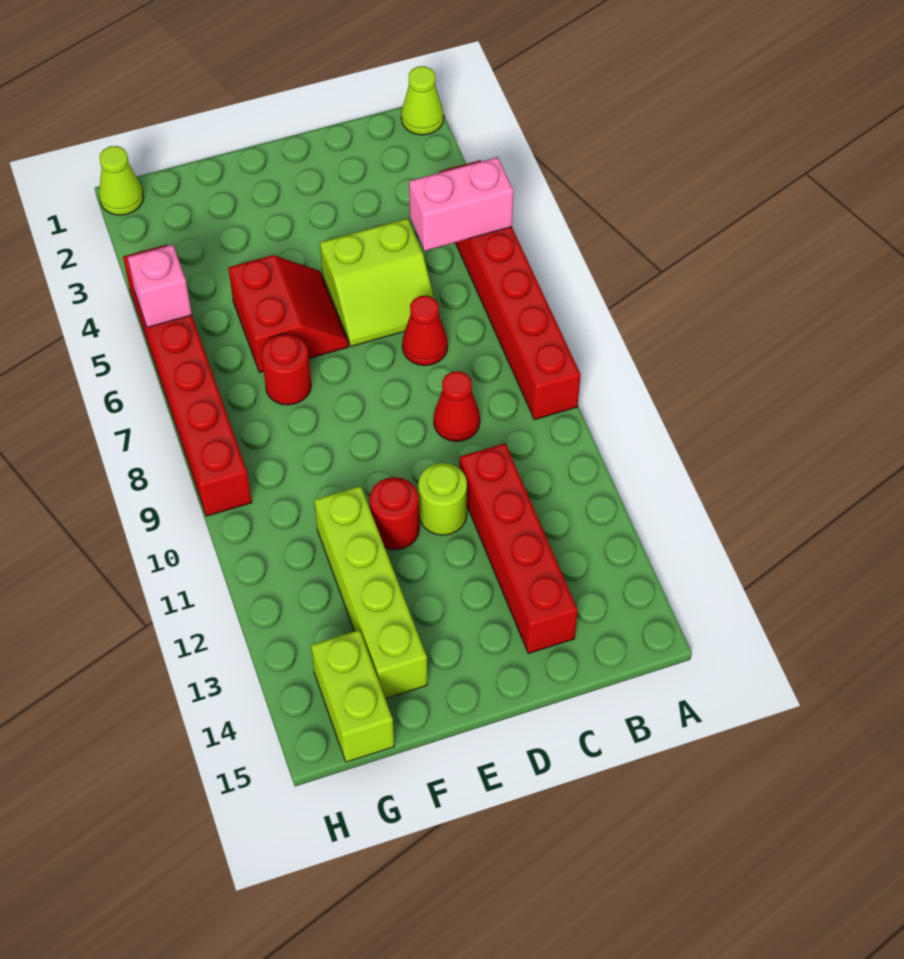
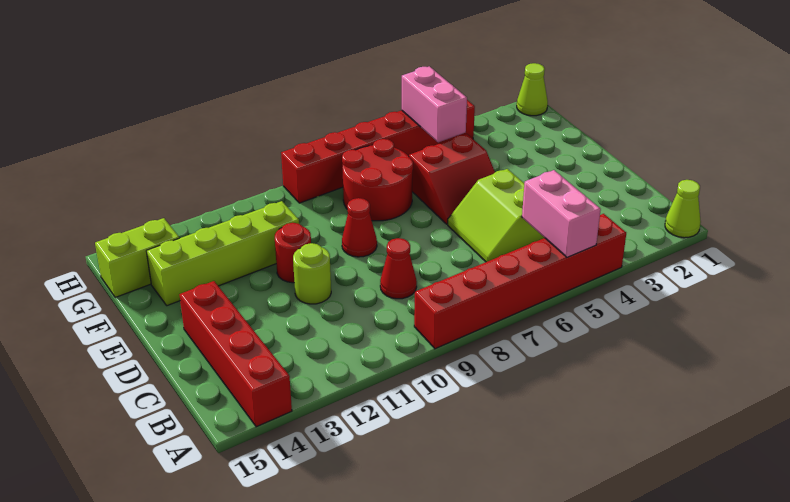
red 1x1 cone [402,296,448,366] -> red 1x1 cone moved to [342,198,377,257]
red 1x4 brick [460,443,578,653] -> red 1x4 brick turned to [179,281,292,427]
red 1x1 round brick [261,334,311,405] -> red 2x2 round brick [342,139,413,221]
pink 1x1 brick [128,245,192,327] -> pink 1x2 brick [402,66,467,142]

